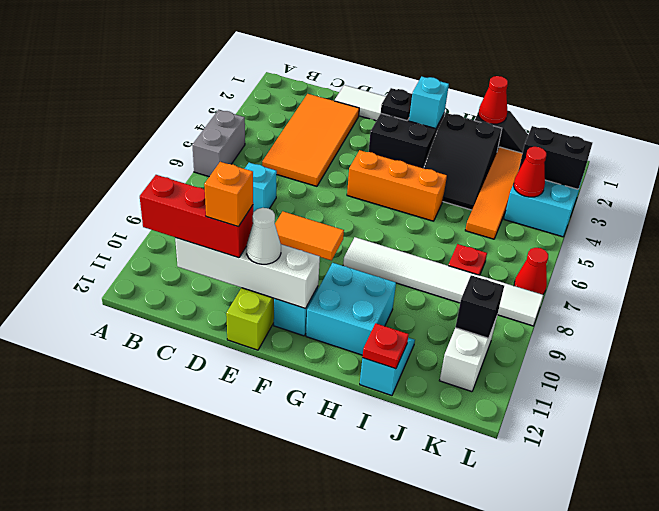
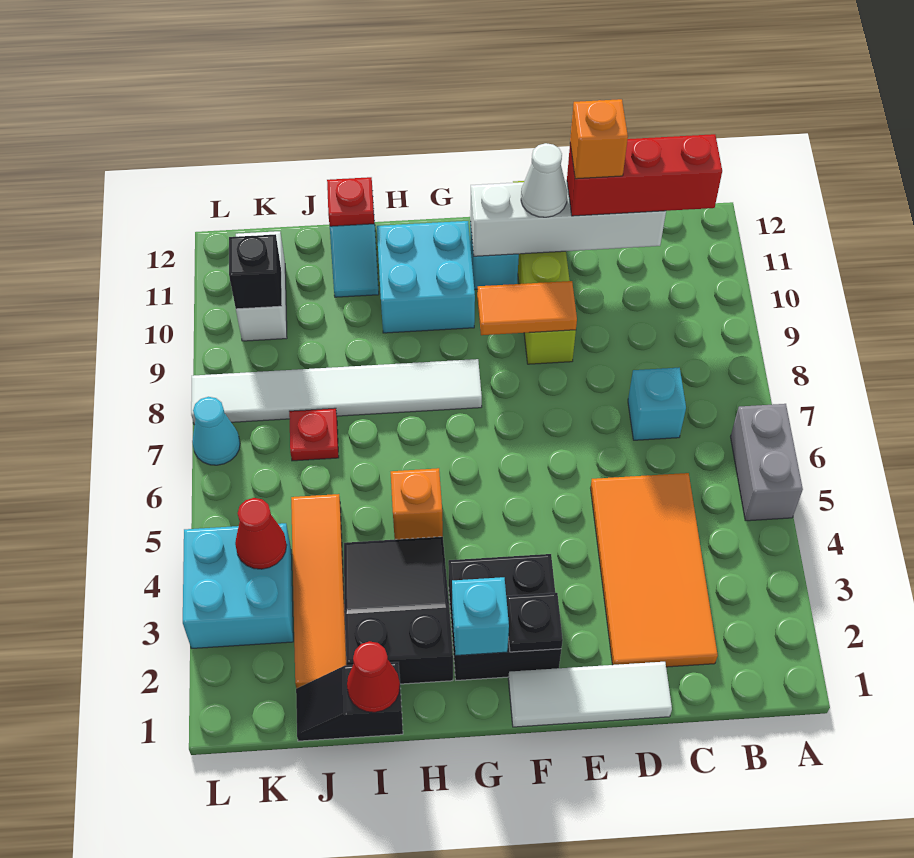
orange 1x3 brick [347,150,447,221] -> orange 1x1 brick [391,468,443,539]
black 1x2 brick [519,126,592,189] -> none
red 1x1 cone [514,248,548,295] -> cyan 1x1 cone [192,397,240,465]

